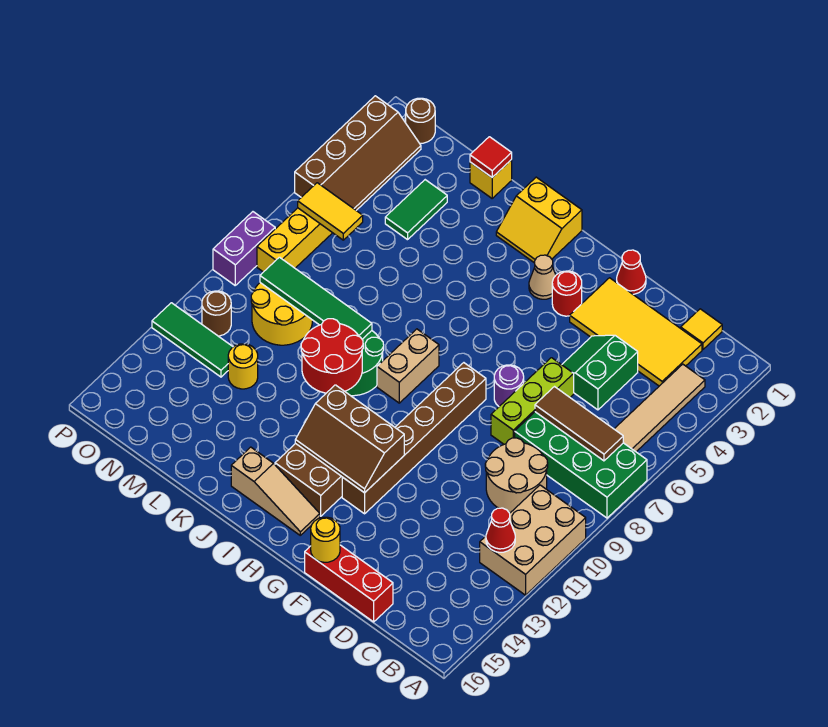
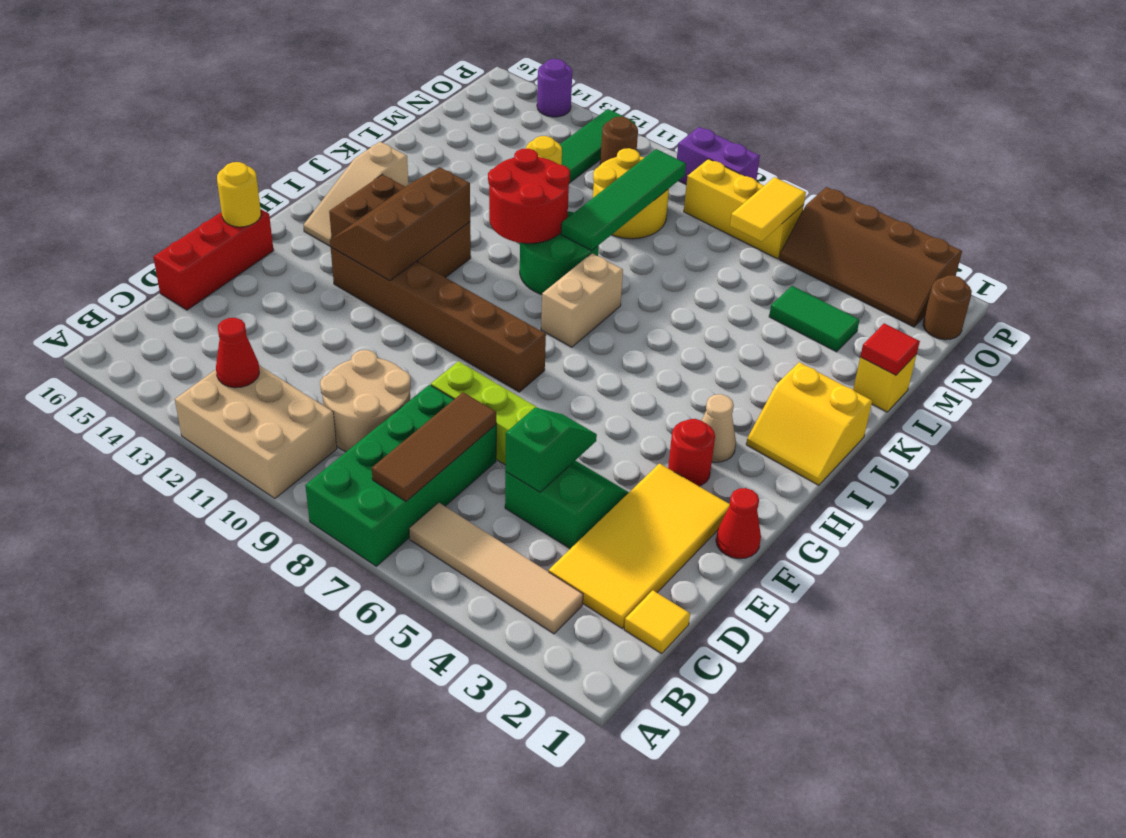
none -> green 1x2 slope [505,407,597,492]
purple 1x1 round brick [494,365,524,406] -> purple 1x1 round brick moved to [537,59,572,117]
yellow 2x2 slope [496,177,582,263] -> yellow 2x2 slope turned to [746,362,872,485]
tan 1x2 brick [377,329,439,403] -> tan 1x2 brick turned to [541,253,623,347]

